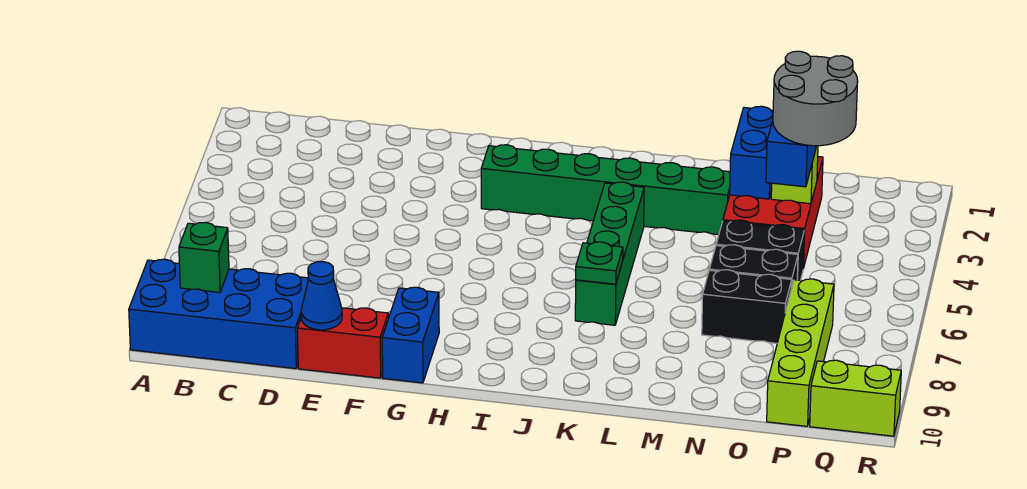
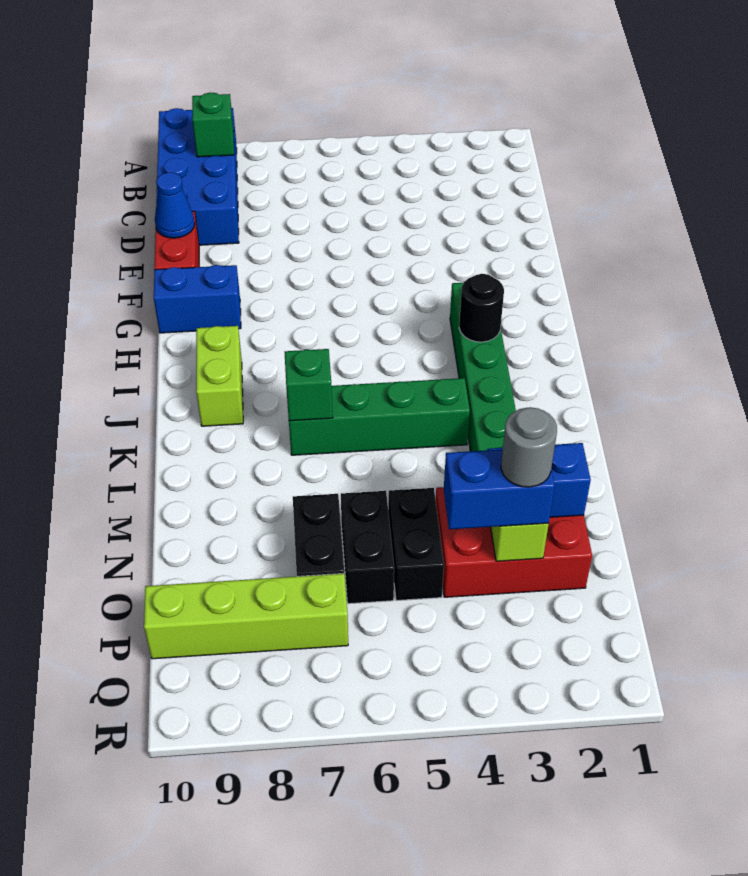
none -> black 1x1 round brick [459,274,504,342]
green 1x1 plate [576,242,623,284] -> green 1x1 brick [285,349,333,421]
grey 2x2 round brick [773,51,858,146] -> grey 1x1 round brick [501,407,557,487]
lime 1x2 brick [810,360,901,436] -> lime 1x2 brick moved to [196,326,243,426]

